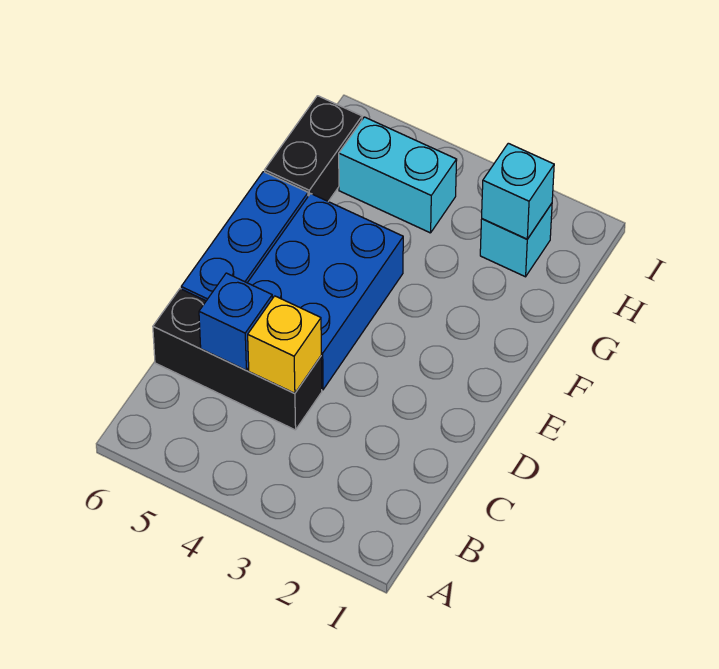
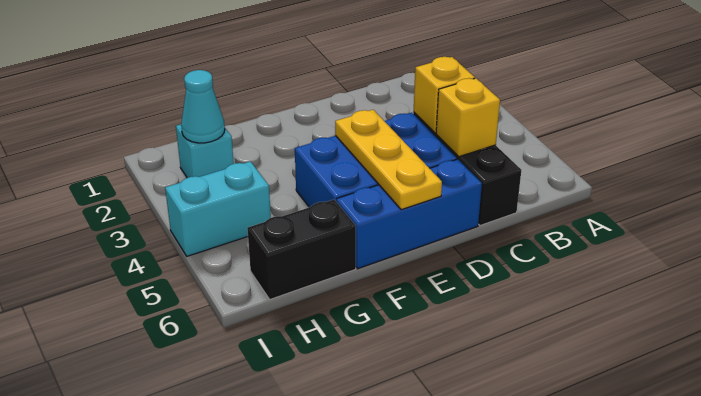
blue 1x1 brick [199,273,272,370] -> yellow 1x1 brick [436,78,500,157]
none -> yellow 1x3 plate [335,110,442,210]
cyan 1x1 brick [482,143,554,239] -> cyan 1x1 cone [181,70,225,143]
cyan 1x2 brick [339,117,457,233] -> cyan 1x2 brick turned to [165,162,271,256]

